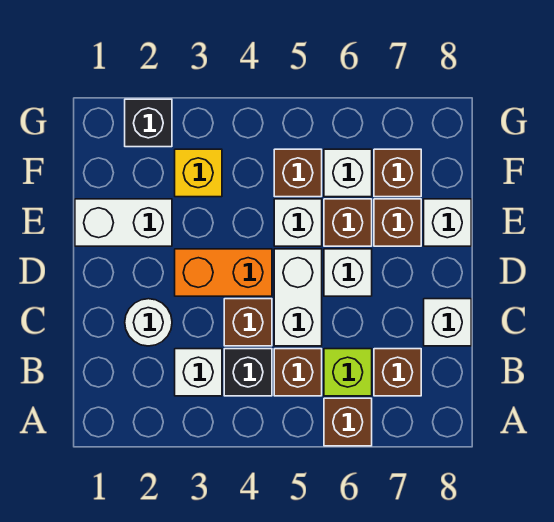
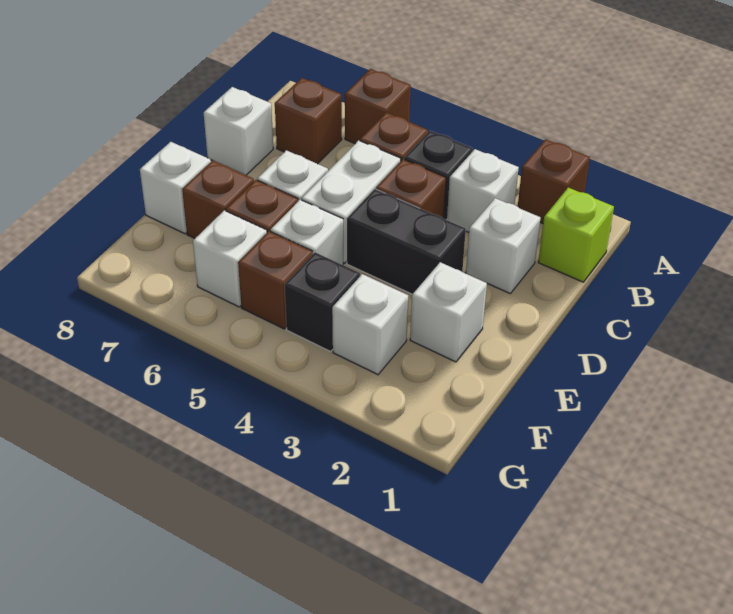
lime 1x1 brick [324,349,372,396] -> lime 1x1 brick moved to [538,188,614,282]
white 1x1 round brick [125,299,172,346] -> white 1x1 brick [466,198,540,293]
orange 1x2 brick [175,249,272,296] -> black 1x2 brick [347,189,466,294]
white 1x2 brick [75,199,172,246] -> white 1x1 brick [410,262,487,362]
yellow 1x1 brick [175,149,222,197] -> white 1x1 brick [332,274,408,375]
brown 1x1 brick [374,149,421,197] -> brown 1x1 brick moved to [518,139,590,223]
black 1x1 brick [125,99,172,147] -> black 1x1 brick moved to [285,252,360,351]

